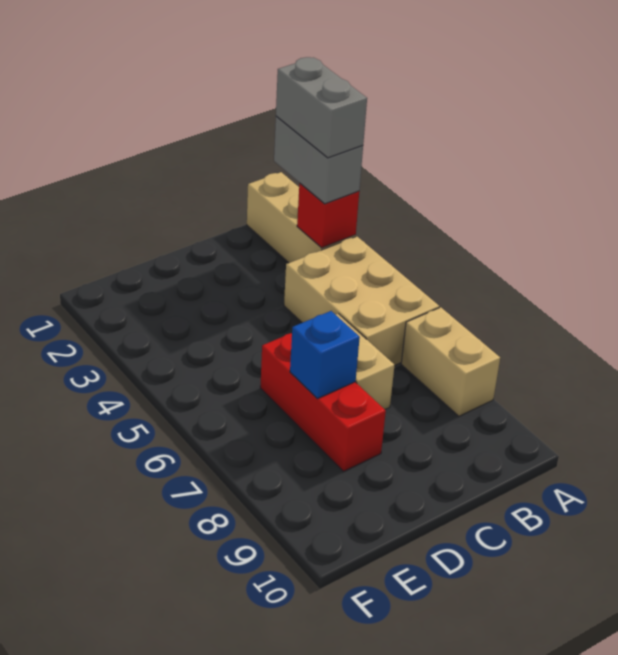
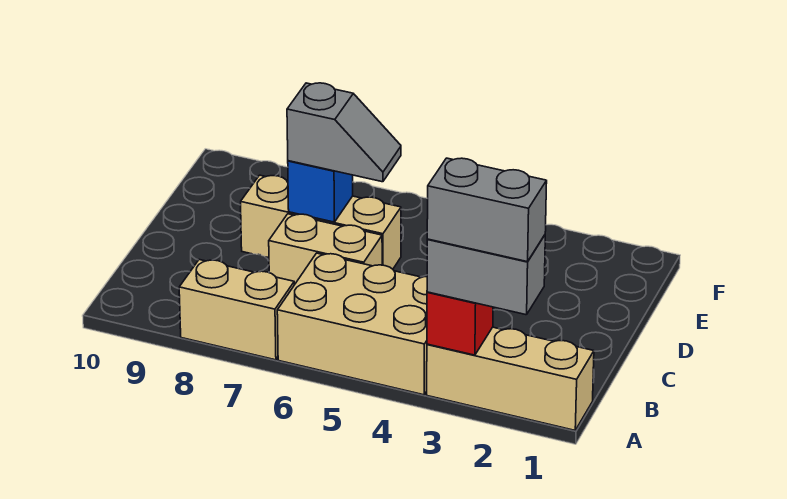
red 1x3 brick [260,333,386,471] -> tan 1x3 brick [241,175,401,269]
none -> grey 1x2 slope [287,83,401,182]

